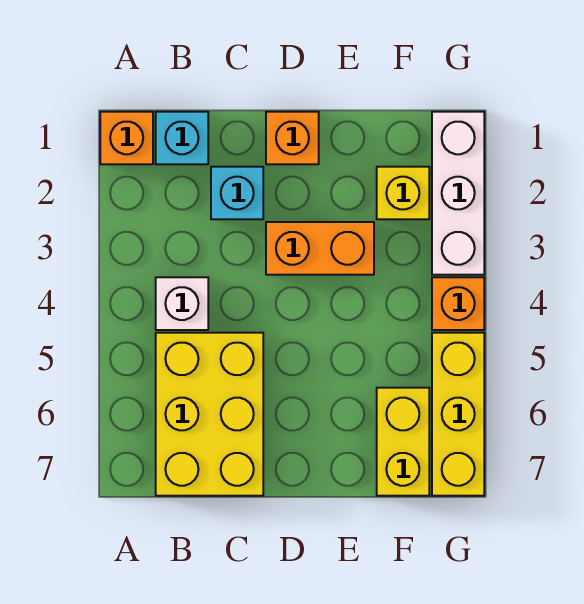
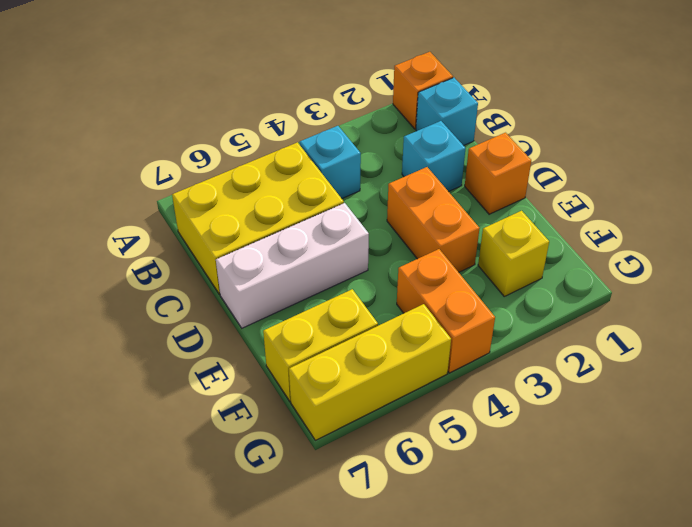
white 1x1 brick [156,277,208,330] -> cyan 1x1 brick [300,126,361,199]
white 1x3 brick [432,112,484,275] -> white 1x3 brick moved to [216,203,369,328]
orange 1x1 brick [432,277,484,330] -> orange 1x2 brick [397,249,495,373]

